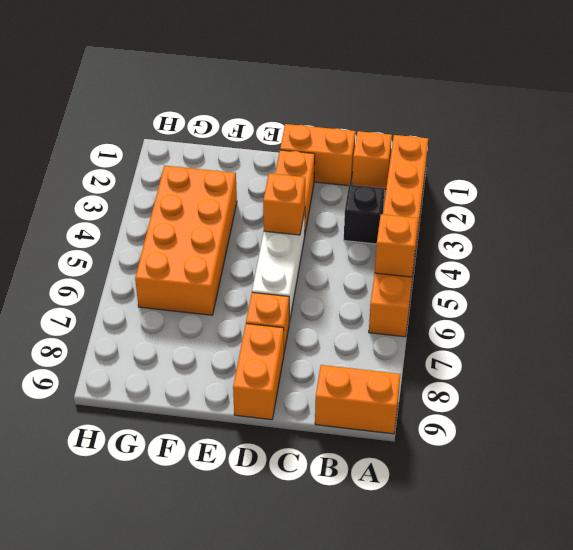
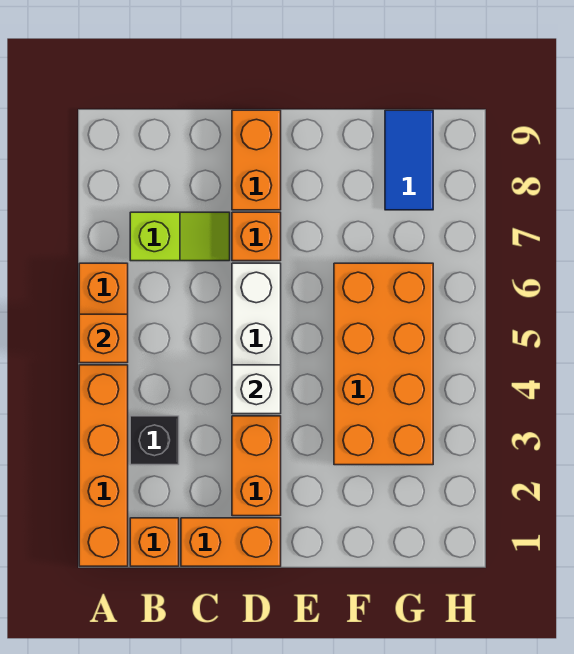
orange 1x2 brick [315,365,401,434] -> none
none -> lime 1x2 slope [130,212,230,261]
orange 1x1 brick [263,173,305,235] -> white 1x1 brick [232,365,281,414]
none -> blue 1x2 tile [385,110,433,210]

